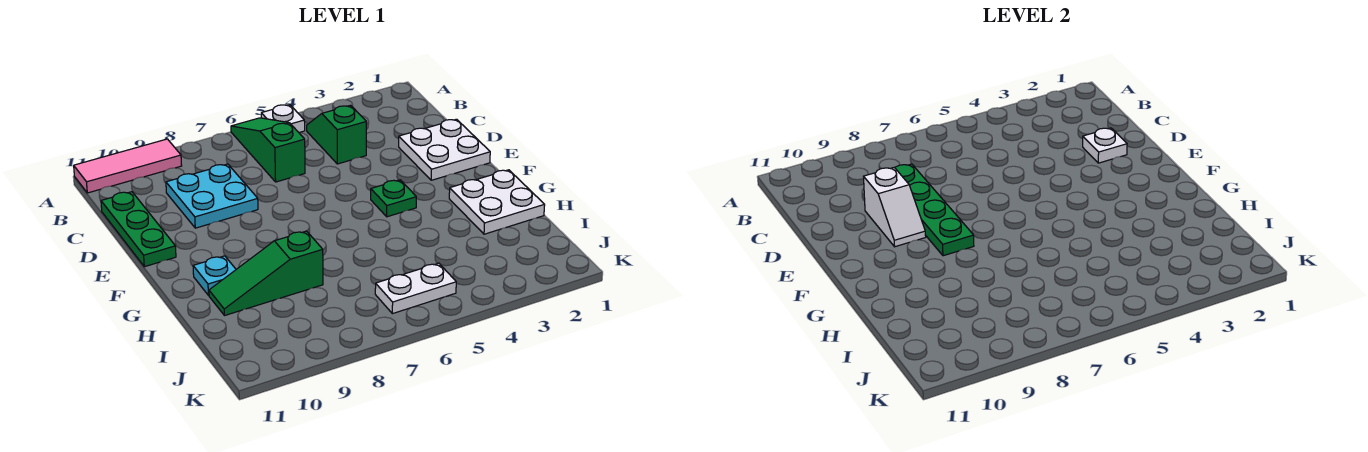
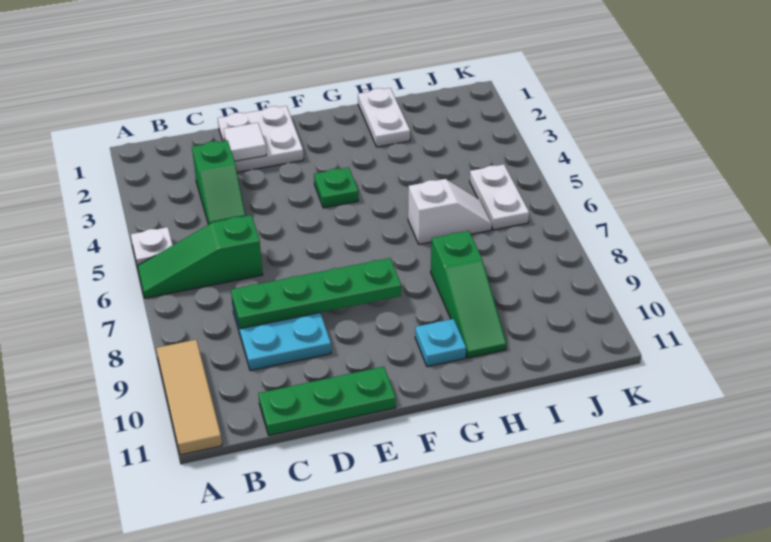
pink 1x3 tile [74,139,182,193] -> tan 1x3 tile [156,340,222,455]
green 1x2 slope [307,105,366,164] -> green 1x2 slope turned to [192,140,245,225]
white 1x1 plate [1083,128,1127,163] -> white 1x1 tile [224,123,266,161]
white 1x2 slope [864,168,926,247] -> white 1x2 slope moved to [408,179,492,244]
white 2x2 plate [449,170,545,234] -> white 1x2 plate [358,88,410,147]

